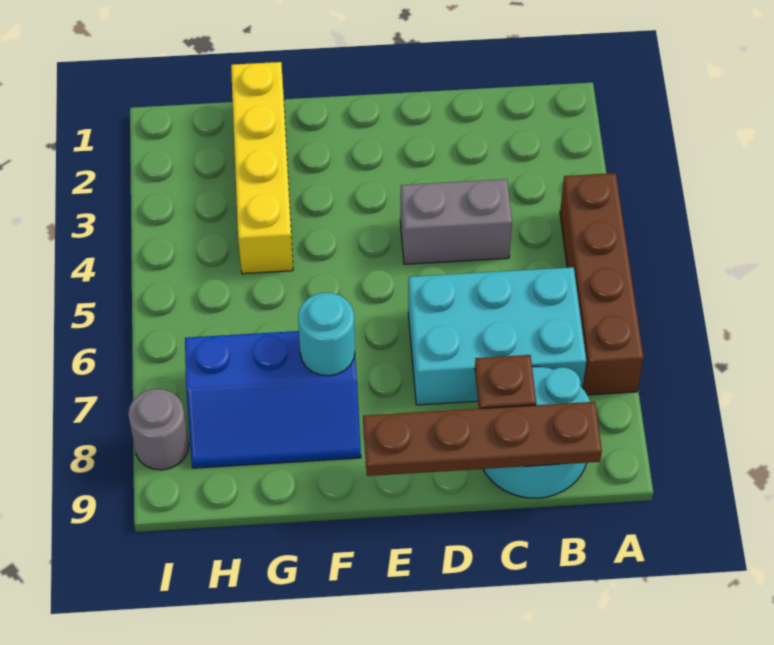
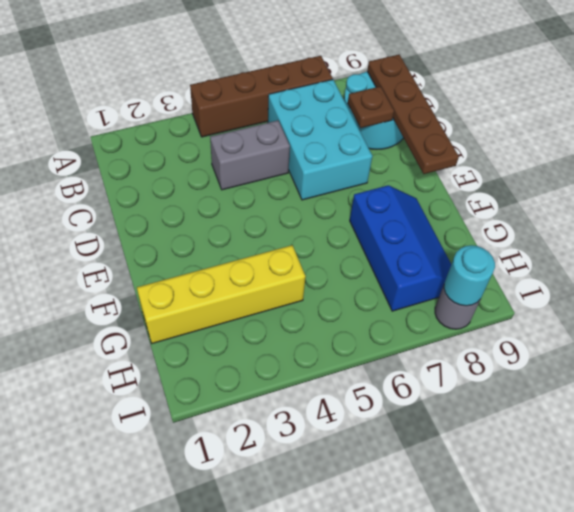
grey 1x2 brick [400,179,512,264] -> grey 1x2 brick turned to [210,120,290,190]
cyan 1x1 round brick [298,293,355,376] -> cyan 1x1 round brick moved to [444,245,495,306]

